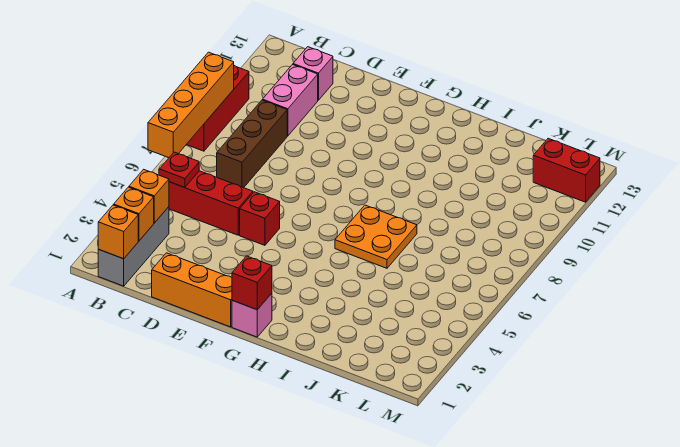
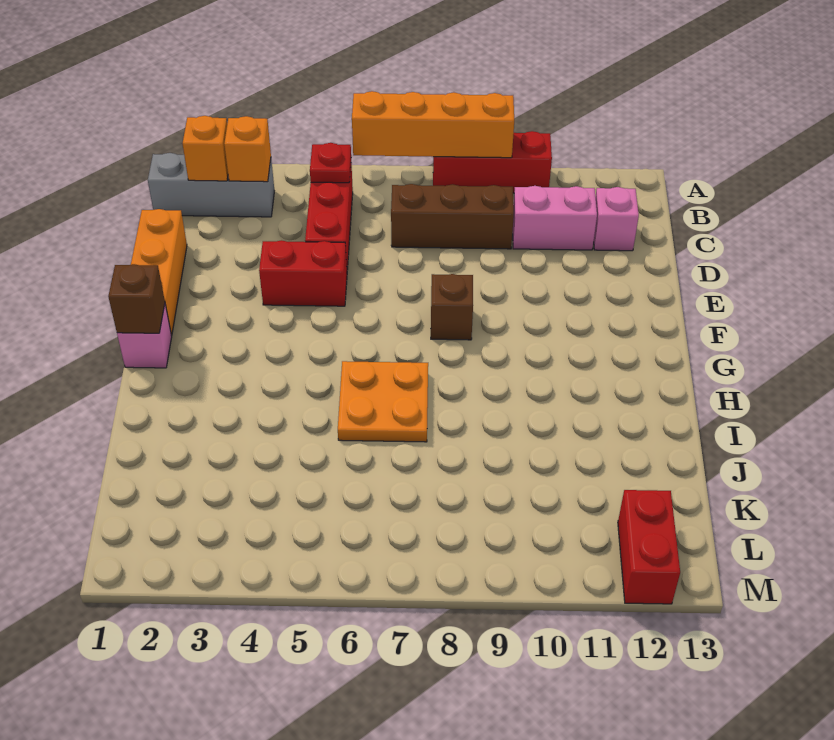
orange 1x1 brick [98,205,138,259] -> none
red 1x1 brick [240,192,280,245] -> red 1x2 brick [259,240,347,306]
none -> brown 1x1 brick [431,274,473,340]
red 1x1 brick [232,256,272,310] -> brown 1x1 brick [108,264,165,333]

